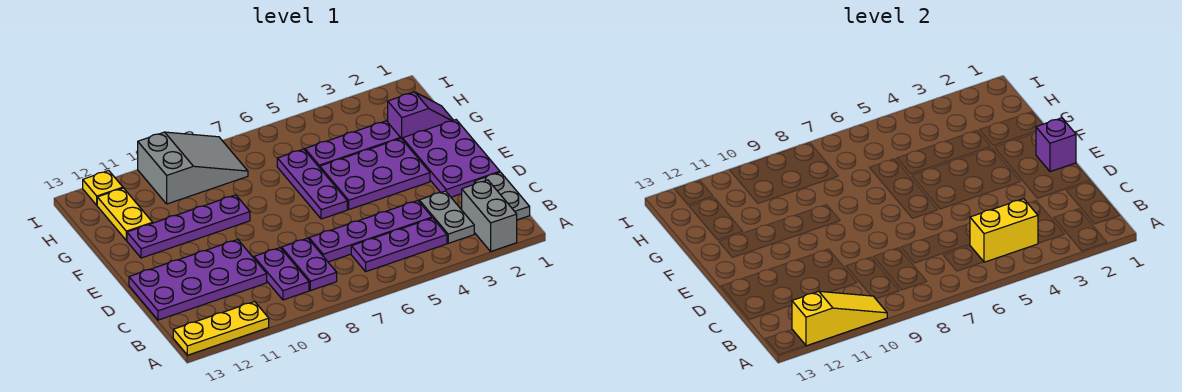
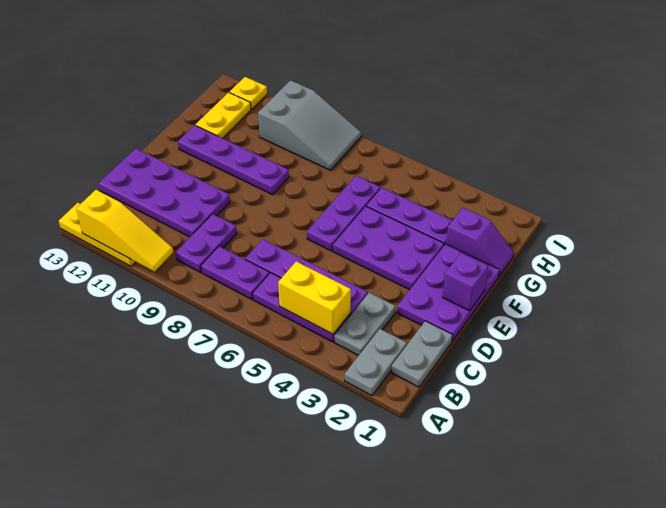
grey 1x2 brick [462,180,517,251] -> grey 1x2 plate [345,329,407,396]
purple 1x2 plate [282,238,337,291] -> purple 1x2 plate turned to [201,246,269,299]

